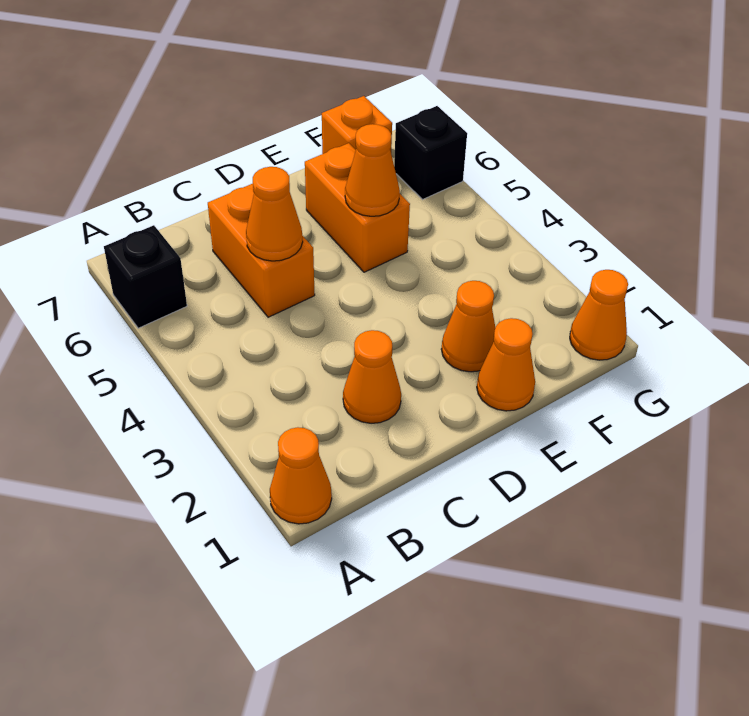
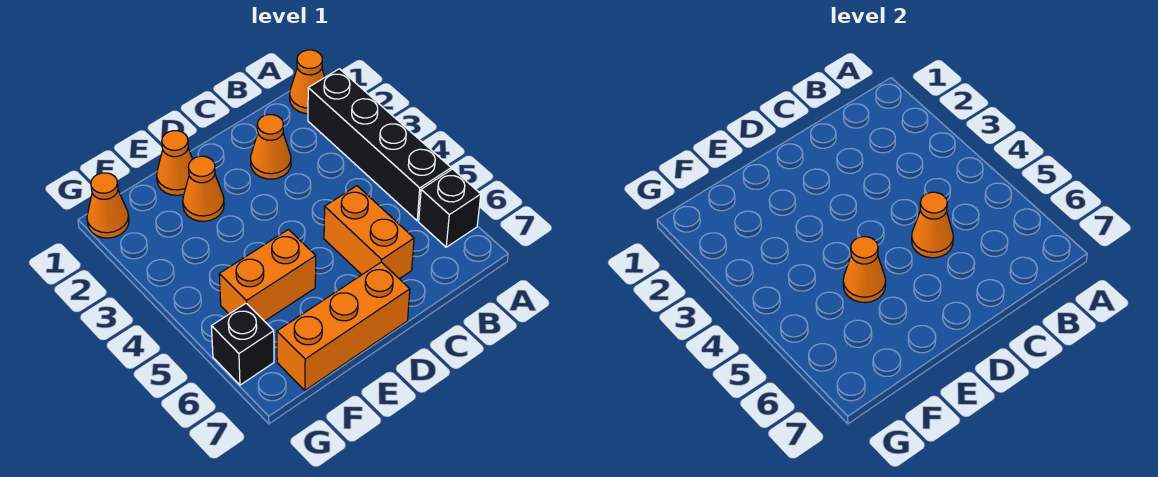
none -> black 1x4 brick [308,69,451,221]
orange 1x2 brick [305,143,410,272] -> orange 1x2 brick turned to [219,230,316,321]
orange 1x1 brick [322,96,392,154] -> orange 1x3 brick [277,262,410,390]

